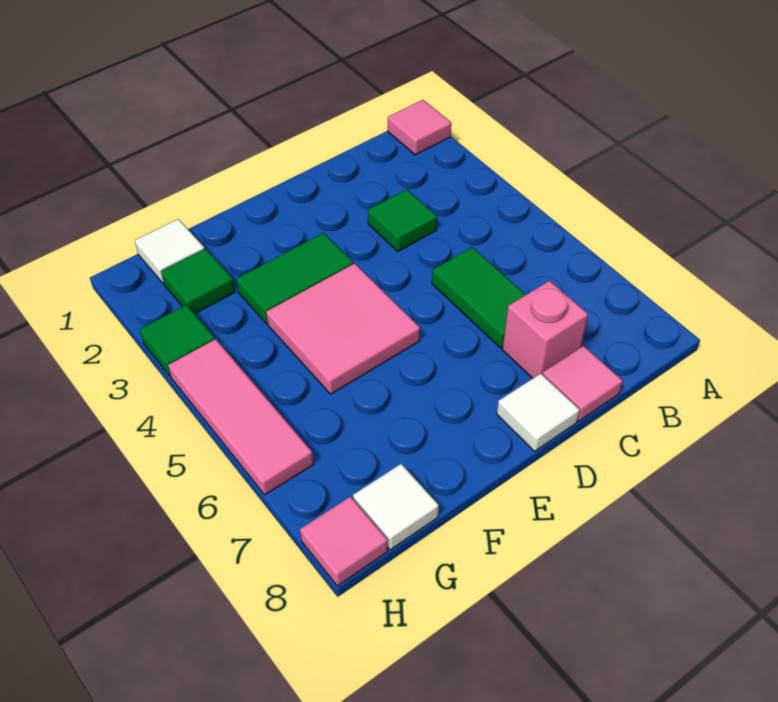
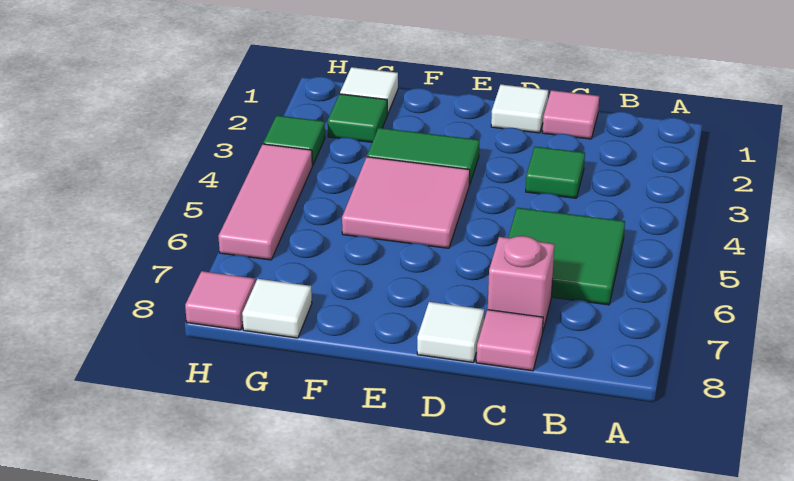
pink 1x1 tile [388,100,451,155] -> pink 1x1 tile moved to [542,90,599,139]
green 1x2 tile [432,247,526,348] -> green 2x2 tile [508,208,625,305]
none -> white 1x1 tile [491,85,548,133]

